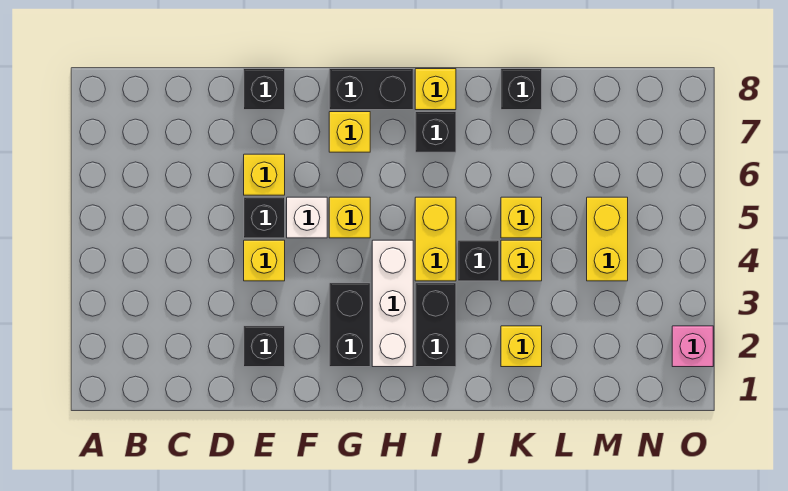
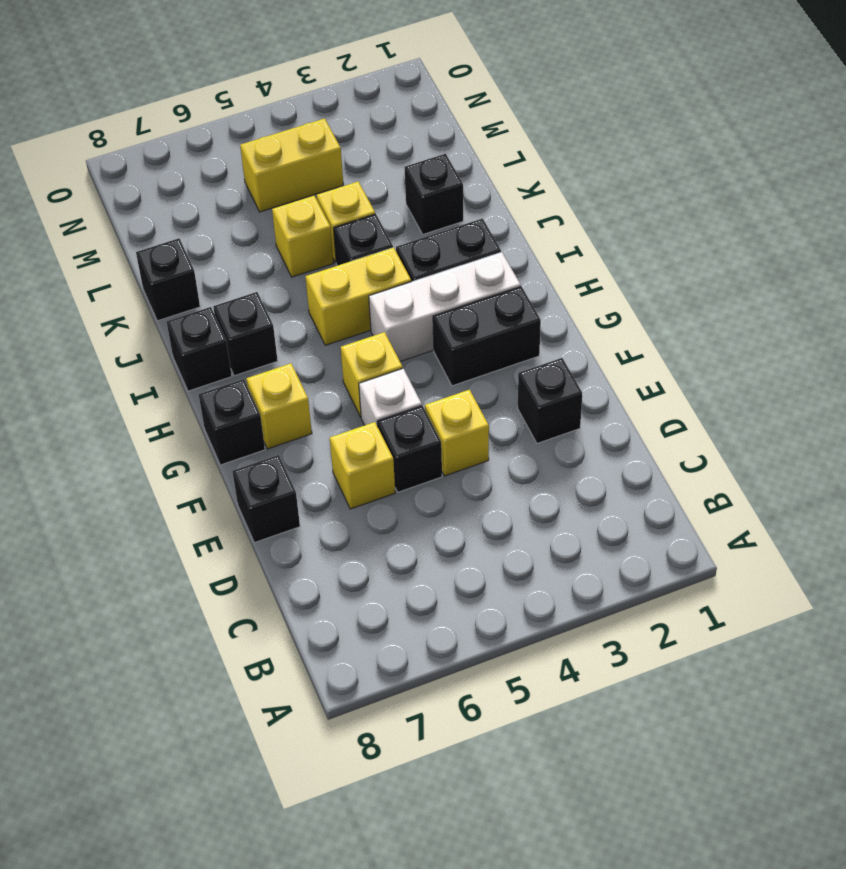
black 1x2 brick [329,69,413,110] -> black 1x1 brick [199,379,265,465]
yellow 1x1 brick [415,69,456,110] -> black 1x1 brick [167,307,232,391]
yellow 1x1 brick [501,326,542,367] -> black 1x1 brick [404,154,463,234]
pink 1x1 brick [672,326,713,367] -> none

